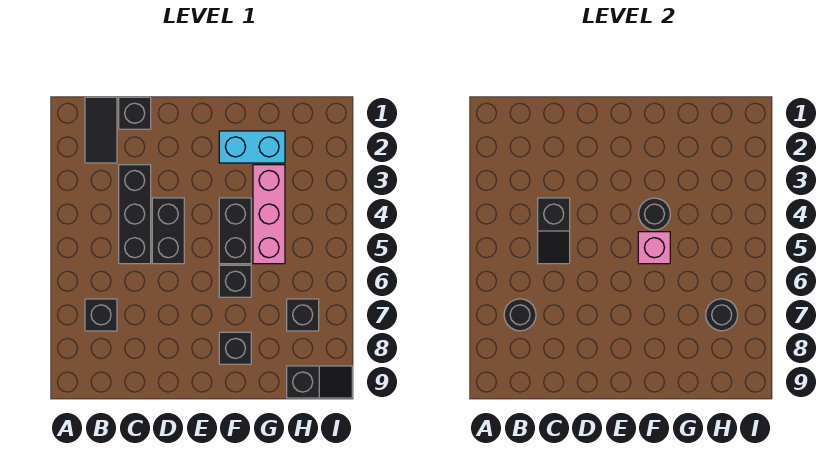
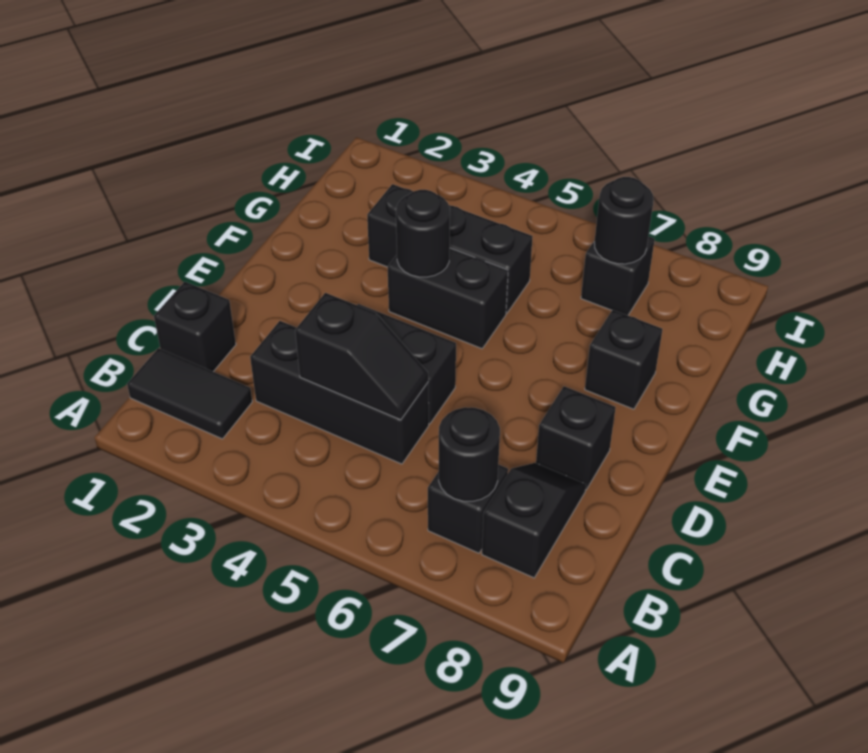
cyan 1x2 brick [219,131,285,163] -> none
pink 1x1 brick [638,232,670,264] -> none
black 1x1 brick [219,265,251,297] -> black 1x1 brick moved to [536,386,616,490]
pink 1x3 brick [253,165,285,264] -> black 1x3 brick [367,184,533,313]
black 1x2 slope [287,366,352,398] -> black 1x2 slope moved to [482,463,586,578]

